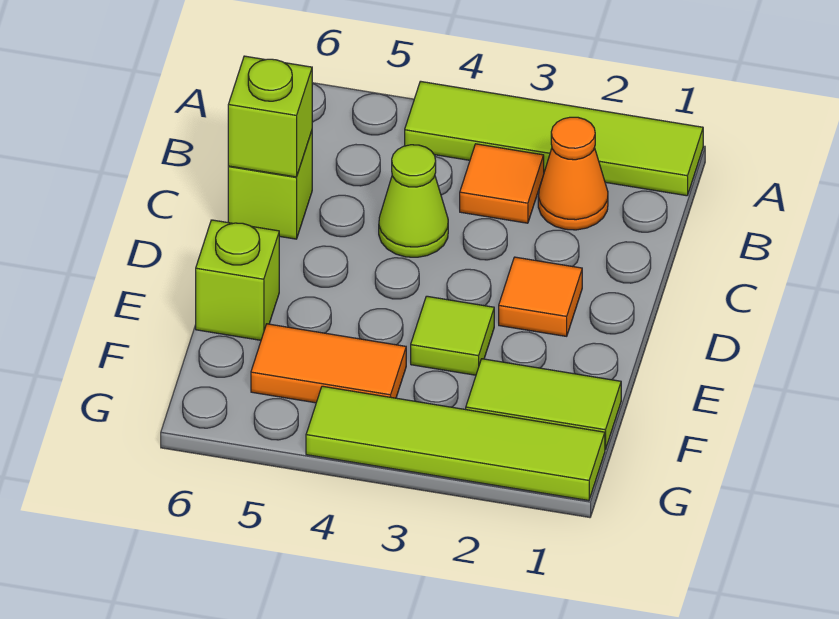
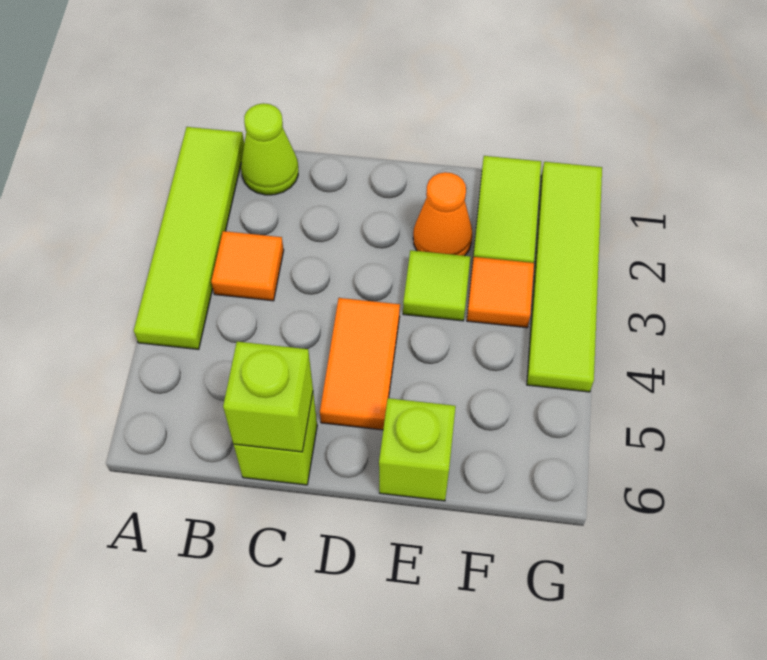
orange 1x1 cone [538,117,608,230] -> orange 1x1 cone moved to [413,172,472,256]
lime 1x1 cone [379,145,448,257] -> lime 1x1 cone moved to [241,103,298,195]
orange 1x1 tile [499,257,582,336] -> orange 1x1 tile moved to [467,257,534,328]
orange 1x2 tile [251,324,406,403] -> orange 1x2 tile moved to [320,298,400,430]

